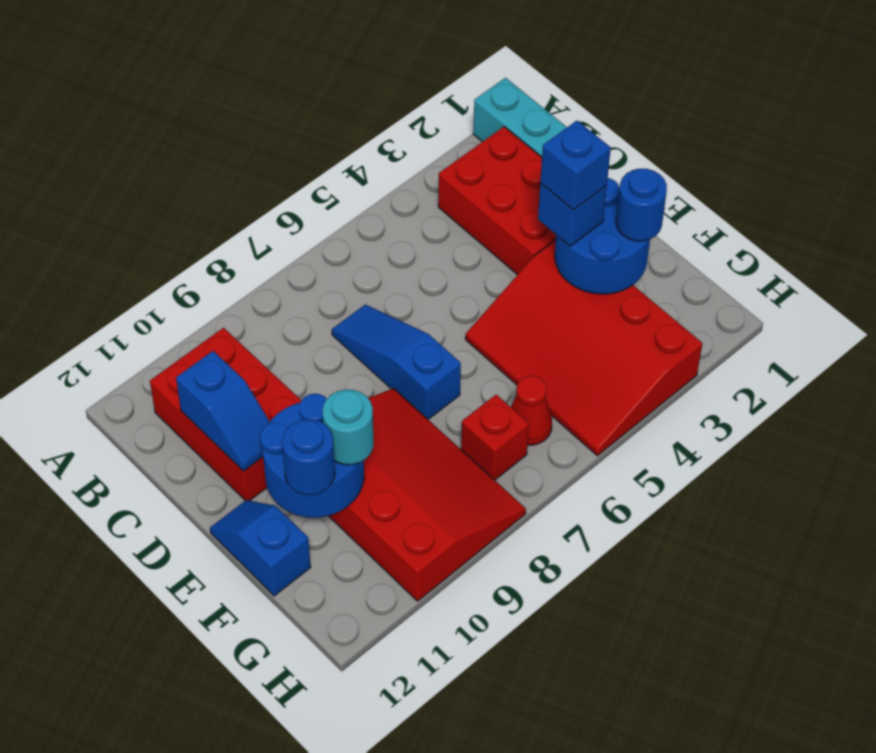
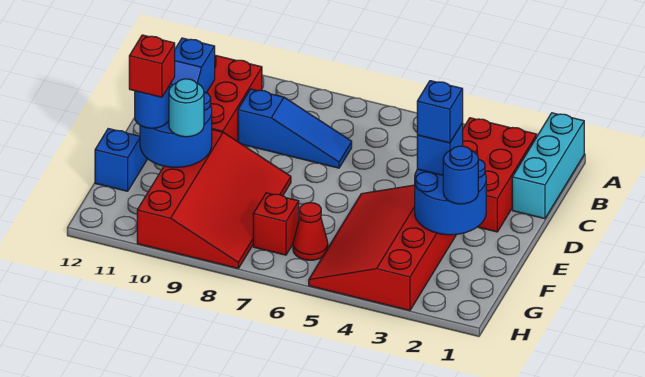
blue 1x3 slope [332,304,461,419] -> blue 1x3 slope turned to [238,89,352,168]
none -> red 1x1 brick [129,35,175,97]

